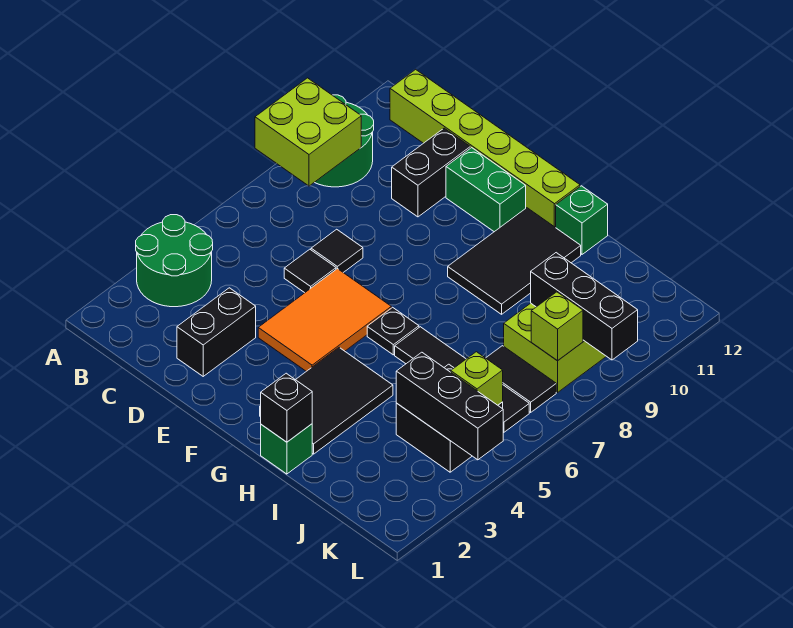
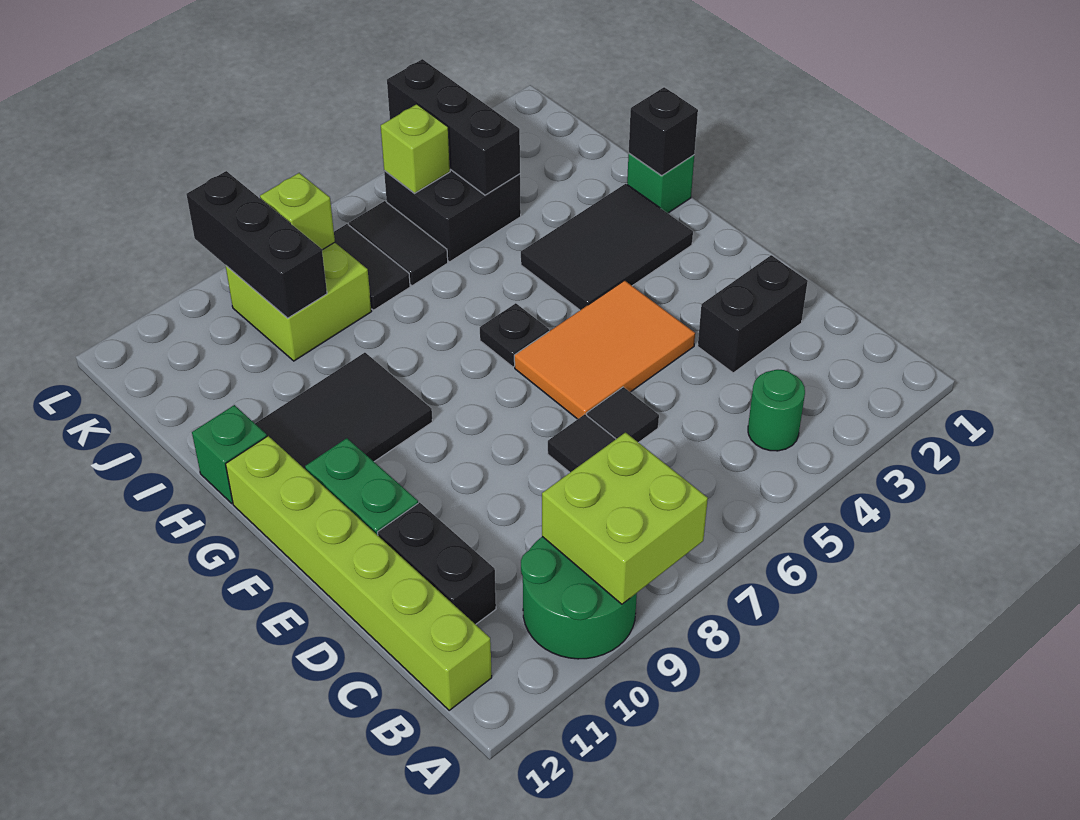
green 2x2 round brick [136,215,213,307] -> green 1x1 round brick [748,370,805,451]
black 1x2 brick [392,128,470,217] -> black 1x2 brick turned to [378,502,496,624]
black 1x4 tile [395,327,529,432] -> black 1x2 tile [349,201,448,286]

